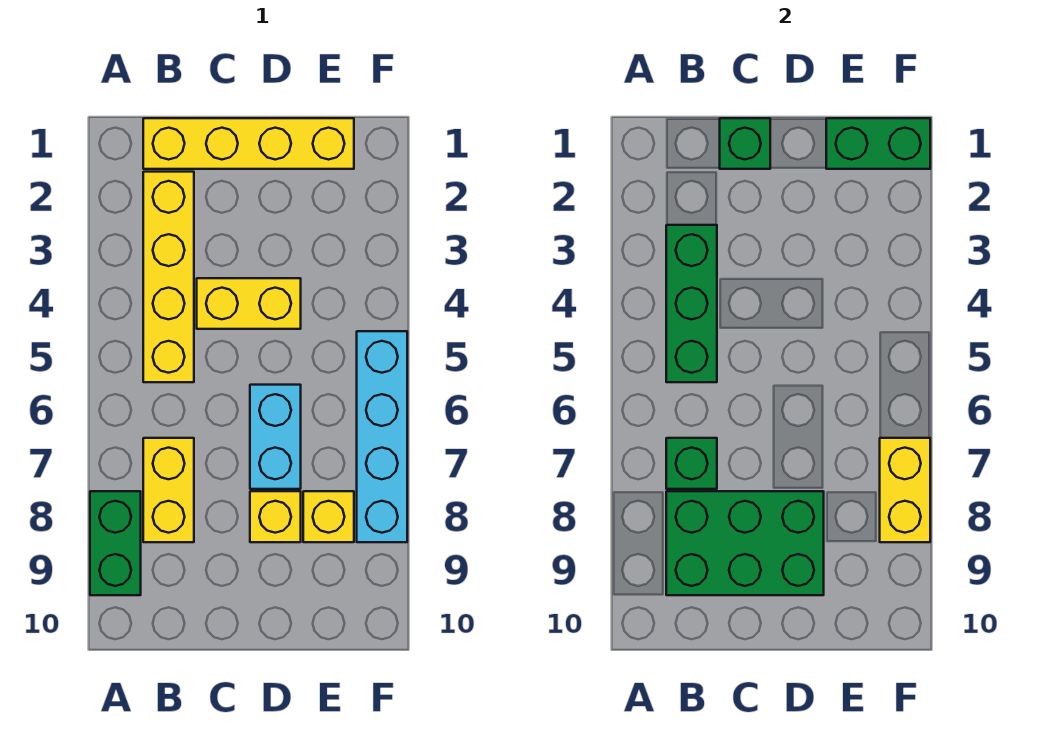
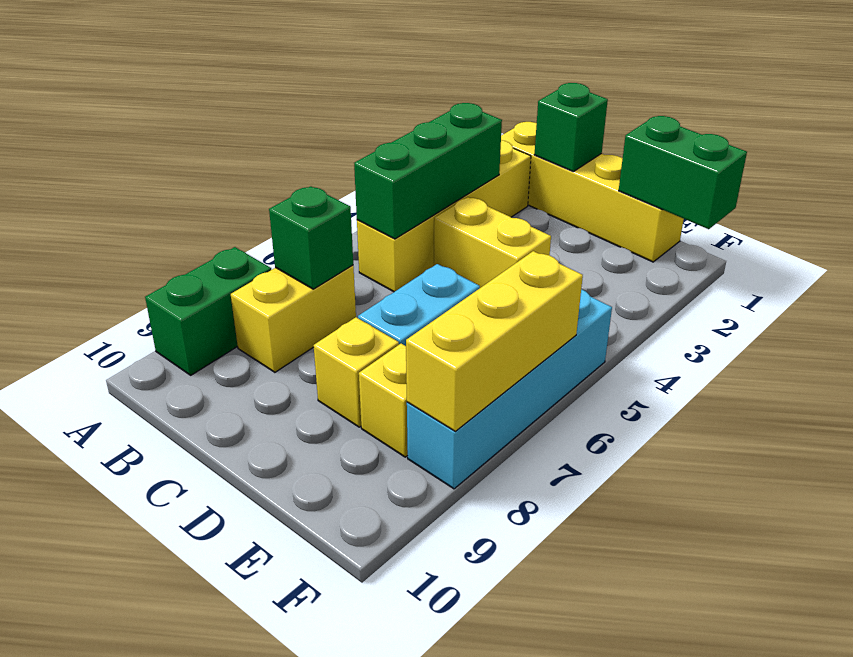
green 2x3 brick [666,491,824,595] -> none
yellow 1x2 brick [880,438,930,542] -> yellow 1x3 brick [406,251,583,431]

